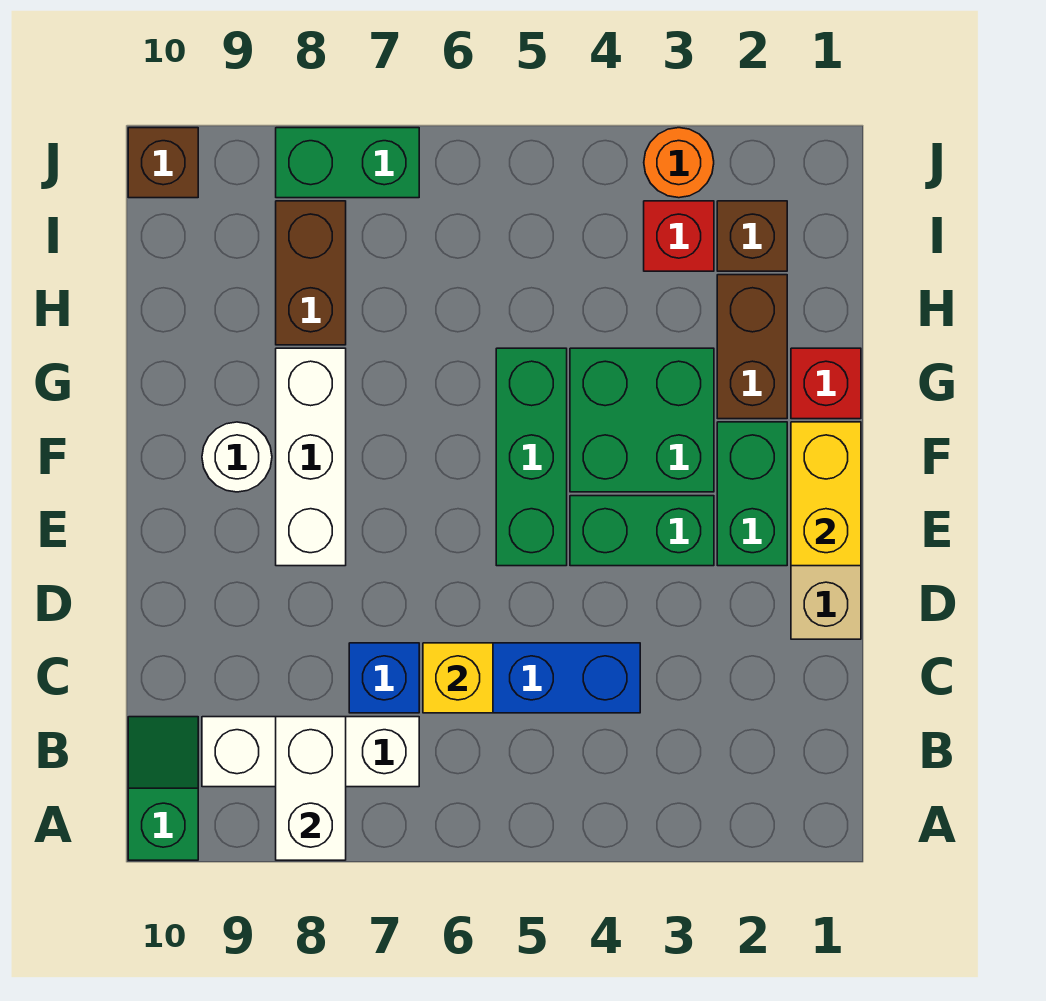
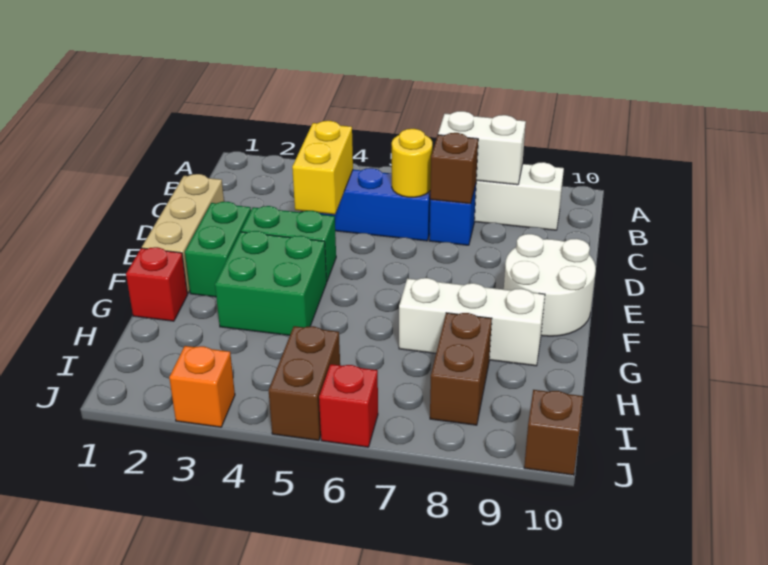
white 1x2 brick [276,717,346,860] -> white 1x2 brick turned to [438,111,526,185]
green 1x2 slope [128,717,198,860] -> none
yellow 1x1 brick [423,643,493,713] -> yellow 1x1 round brick [392,129,432,197]
yellow 1x2 brick [791,422,861,566] -> yellow 1x2 brick moved to [292,121,353,214]
green 1x3 brick [496,348,567,566] -> none
white 1x3 brick [276,348,346,566] -> white 1x3 brick turned to [399,278,545,366]
white 1x1 round brick [202,422,272,492] -> white 2x2 round brick [504,234,596,336]
brown 1x2 brick [717,275,787,419] -> brown 1x2 brick moved to [268,326,340,441]
brown 1x1 brick [717,201,787,271] -> brown 1x1 brick moved to [430,133,478,204]
red 1x1 brick [644,201,714,271] -> red 1x1 brick moved to [319,364,378,447]
orange 1x1 round brick [644,128,714,198] -> orange 1x1 brick [169,346,235,427]
green 1x2 brick [276,128,419,198] -> none

